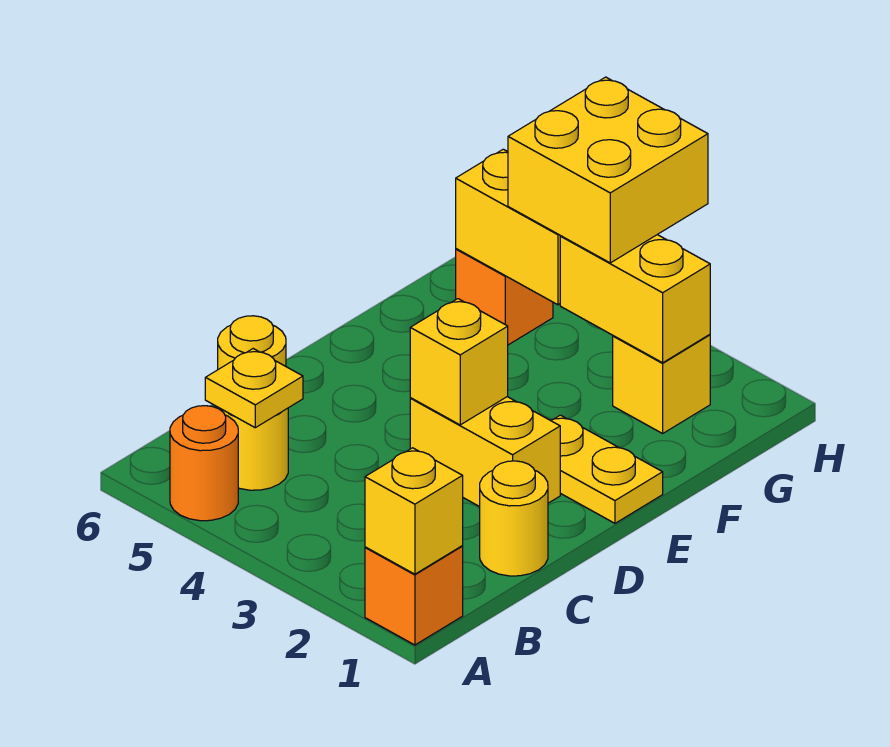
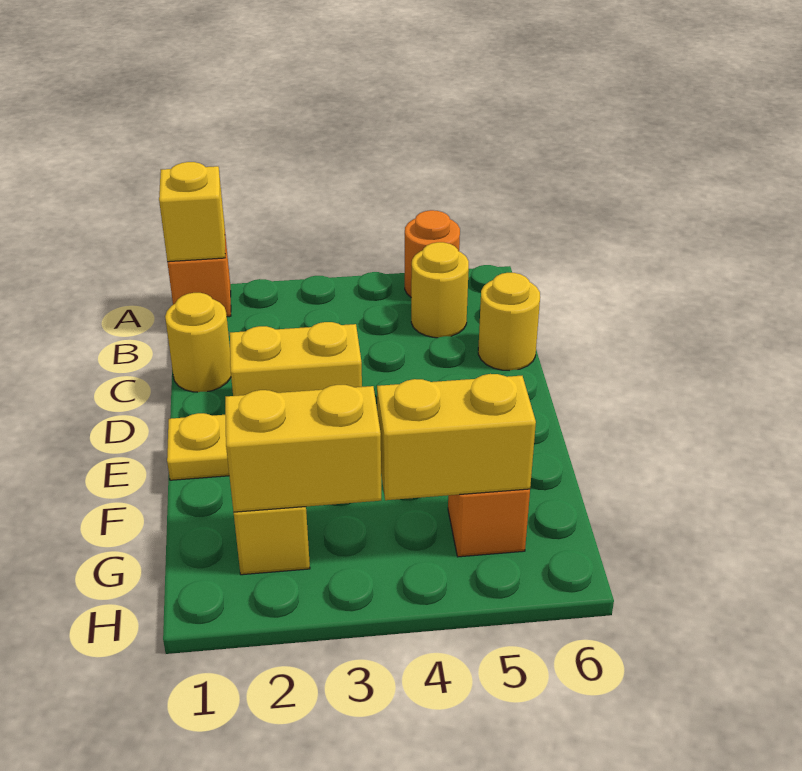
yellow 1x1 plate [205,349,303,428] -> none
yellow 1x1 brick [410,299,508,425] -> none
yellow 2x2 brick [508,77,708,263] -> none

